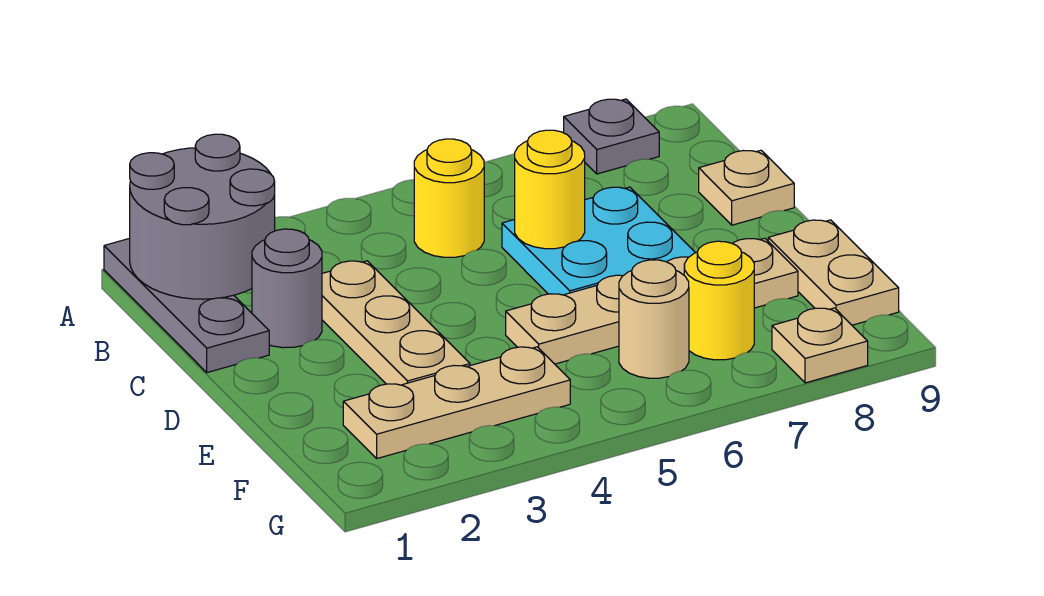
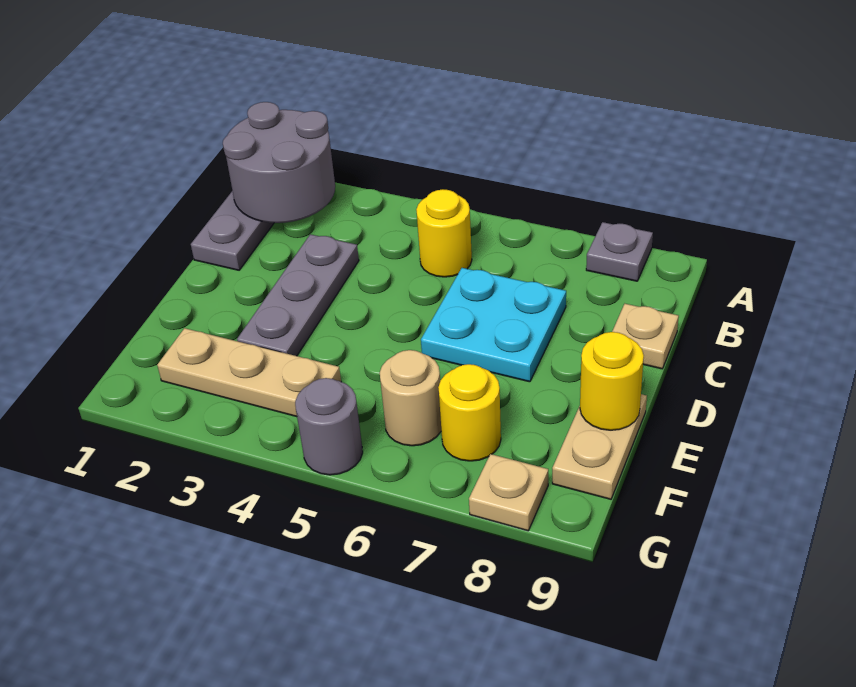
grey 1x1 round brick [252,229,322,348] -> grey 1x1 round brick moved to [295,378,363,475]
tan 1x3 plate [322,261,470,385] -> grey 1x3 plate [237,234,359,356]
yellow 1x1 round brick [515,130,585,249] -> yellow 1x1 round brick moved to [580,332,644,430]
tan 1x4 plate [506,238,798,364] -> none

